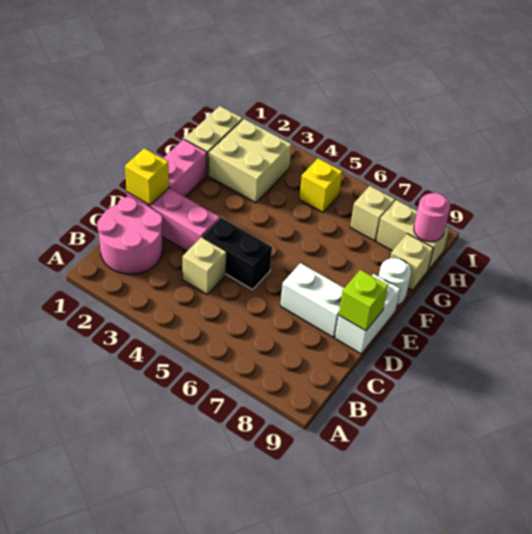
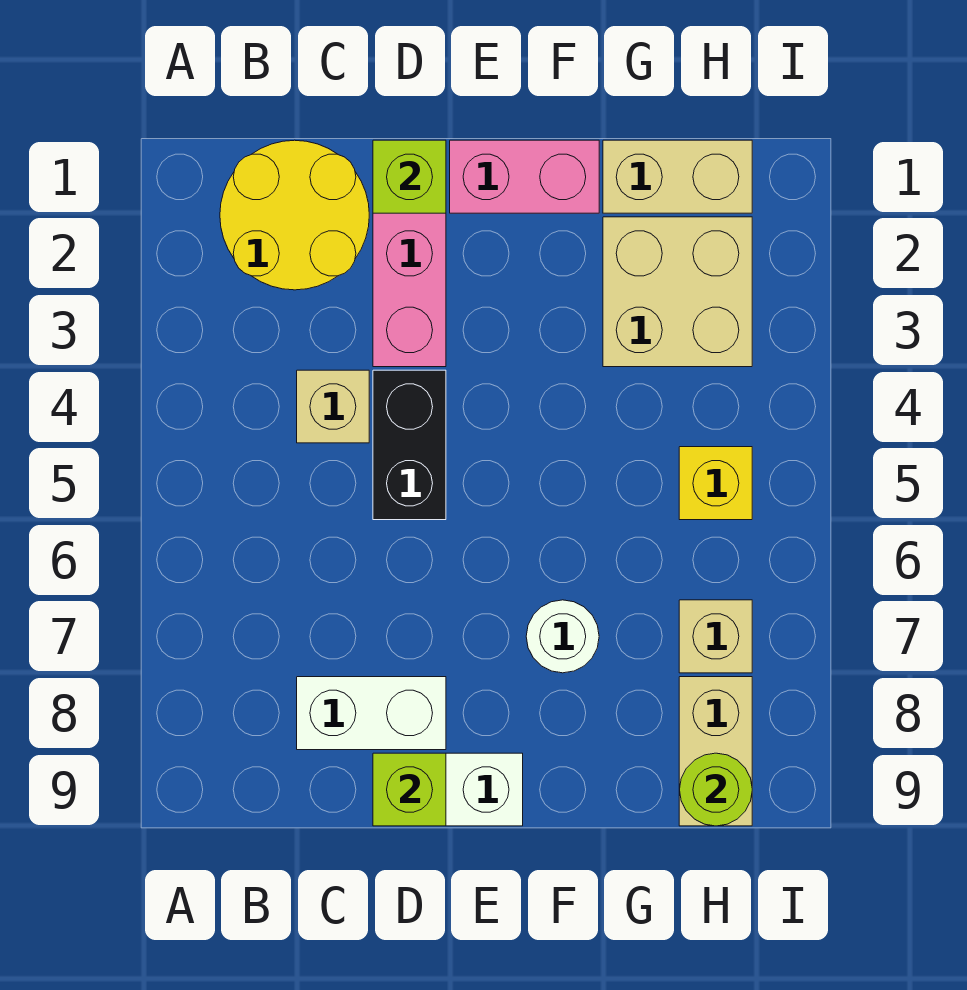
pink 2x2 round brick [97,197,163,274] -> yellow 2x2 round brick [220,140,369,290]
yellow 1x1 brick [125,148,169,205] -> lime 1x1 brick [373,140,446,213]
white 1x2 brick [280,263,344,337] -> white 1x2 brick turned to [297,677,446,750]
white 1x1 round brick [379,258,411,305] -> white 1x1 round brick moved to [526,600,599,673]
tan 1x1 brick [390,234,433,290] -> none
pink 1x1 round brick [414,193,450,242] -> lime 1x1 round brick [680,753,752,826]

